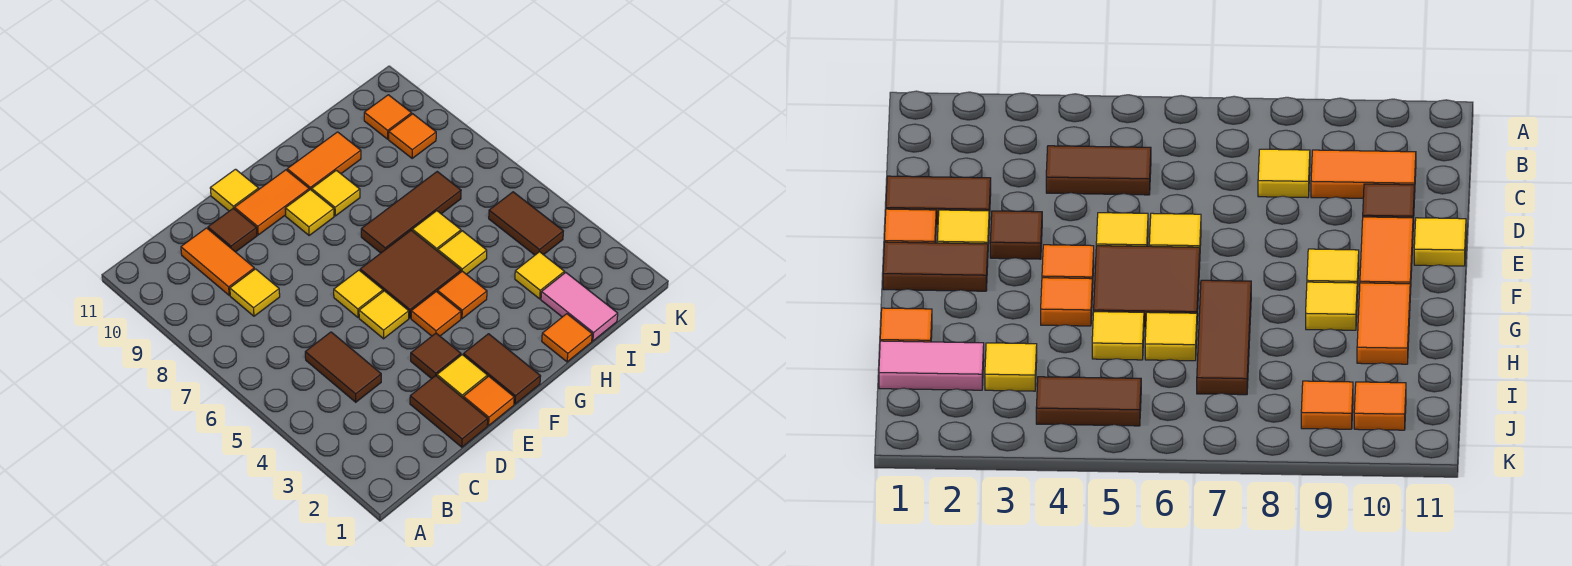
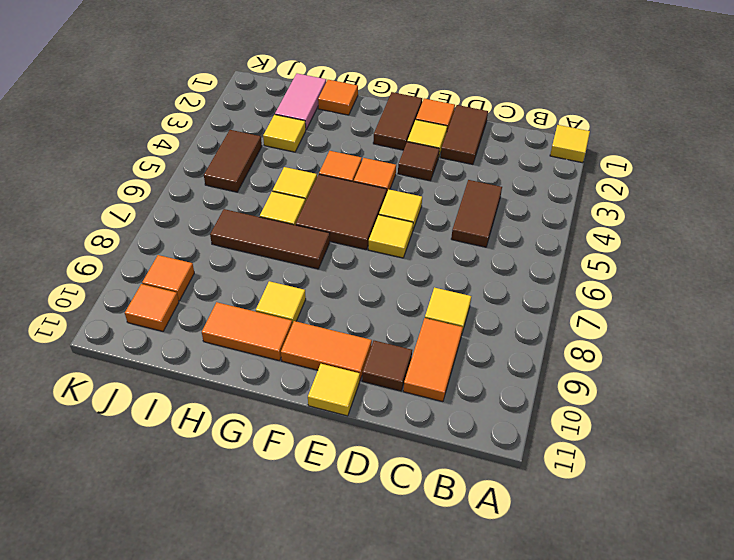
yellow 1x1 tile [285,190,334,235] -> yellow 1x1 tile moved to [550,125,590,163]

